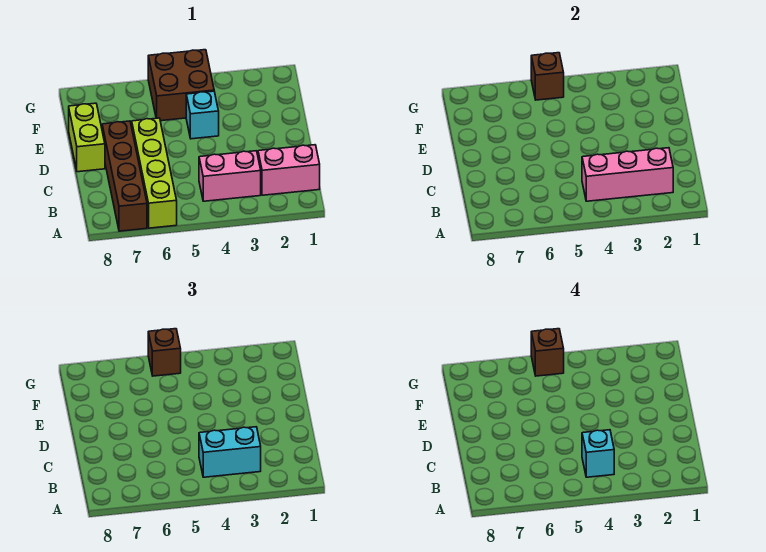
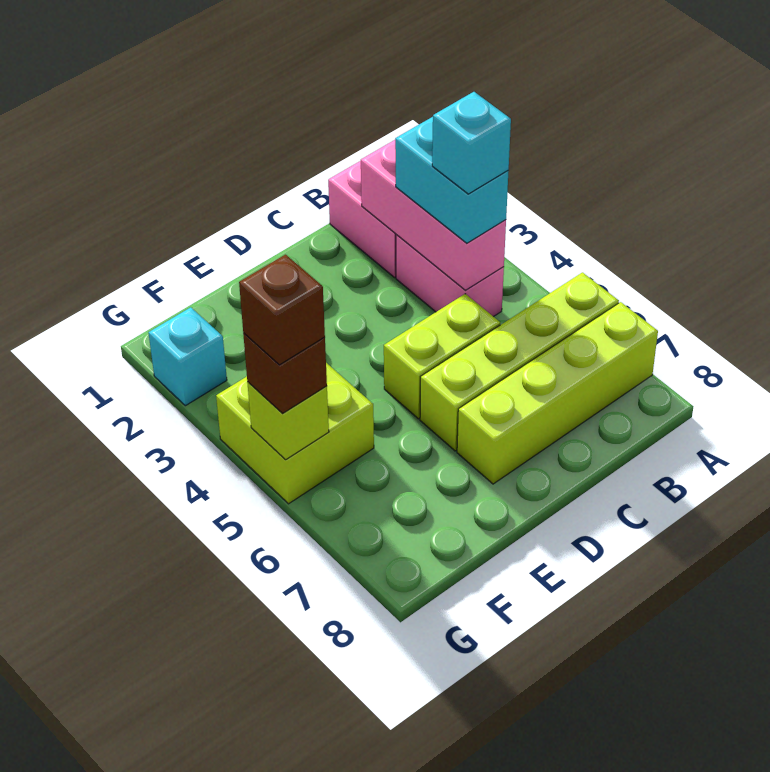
brown 1x4 brick [102,121,147,231] -> lime 1x4 brick [457,302,658,484]
lime 1x2 brick [69,103,105,172] -> lime 1x2 brick moved to [384,294,500,419]
cyan 1x1 brick [186,91,219,139] -> cyan 1x1 brick moved to [149,307,227,406]
brown 2x2 brick [148,50,214,121] -> lime 2x2 brick [216,363,374,504]
brown 1x1 brick [531,53,564,100] -> lime 1x1 brick [247,382,329,460]

